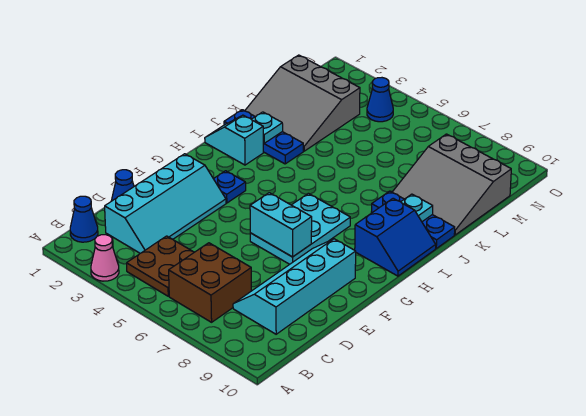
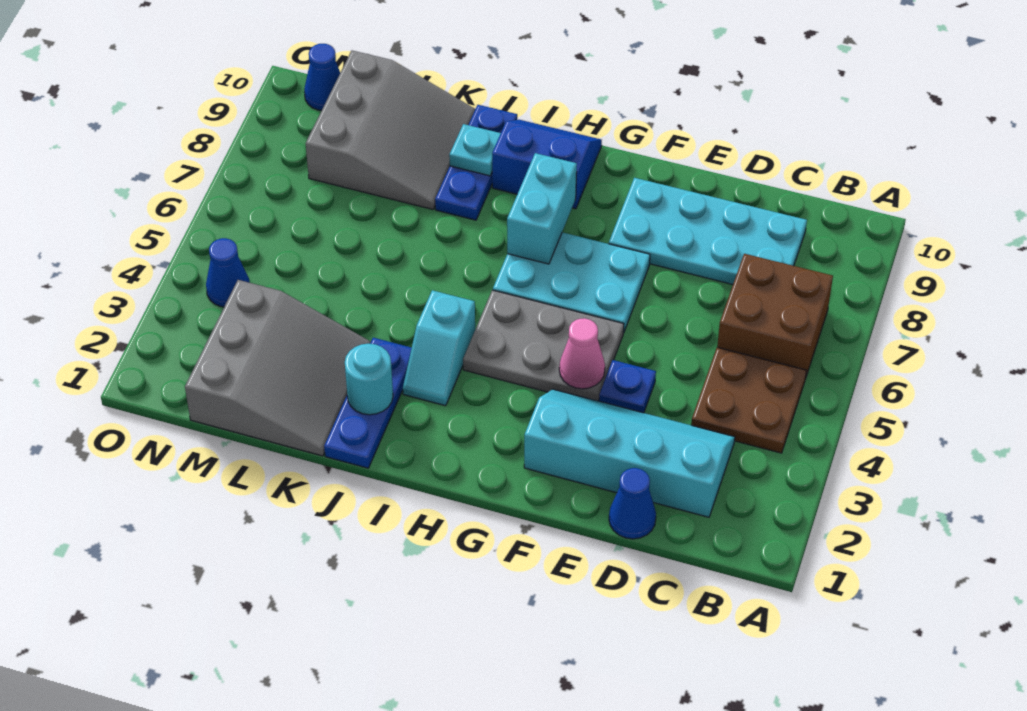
pink 1x1 cone [91,235,119,281] -> pink 1x1 cone moved to [559,318,605,389]
blue 1x1 cone [70,196,98,242] -> blue 1x1 cone moved to [304,44,340,110]
cyan 2x4 slope [233,239,356,334] -> cyan 2x4 plate [609,178,807,285]
none -> grey 2x3 plate [463,290,624,401]
cyan 1x2 brick [250,193,312,257] -> cyan 1x2 brick moved to [507,153,577,264]
blue 1x1 plate [214,171,246,203] -> blue 1x1 plate moved to [599,360,656,413]
cyan 1x2 slope [205,115,263,165] -> cyan 1x2 slope moved to [403,290,475,406]
cyan 1x1 plate [251,112,283,143] -> cyan 1x1 round brick [345,343,393,415]

